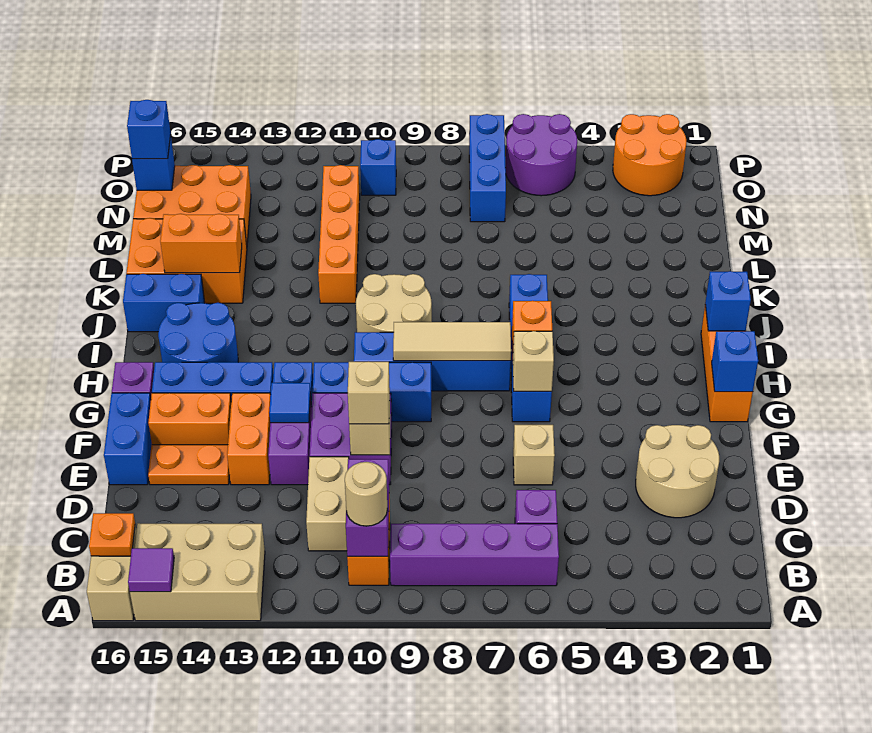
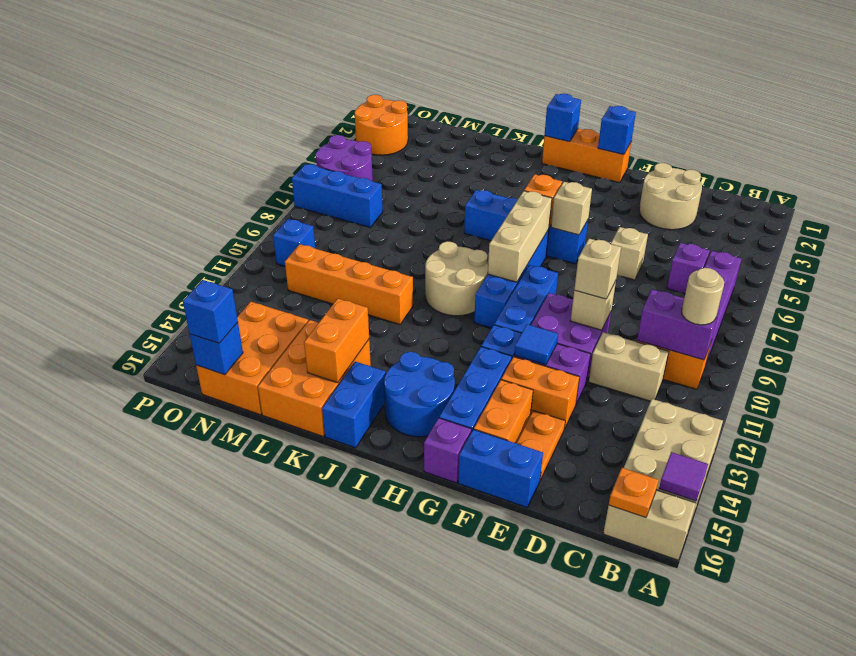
tan 1x3 tile [393,322,511,361] -> tan 1x3 brick [488,191,552,282]

